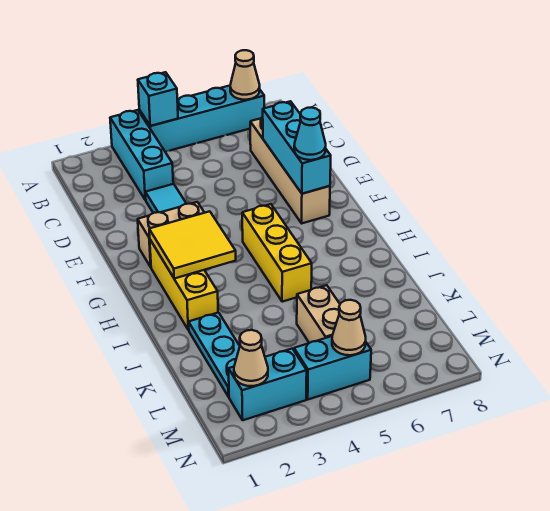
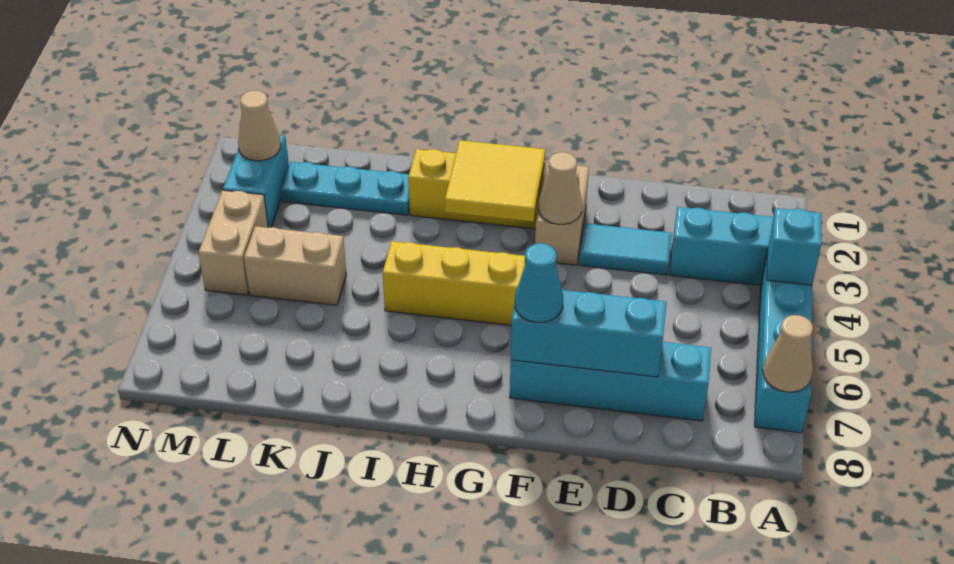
tan 1x4 brick [250,117,330,223] -> cyan 1x4 brick [510,342,711,421]
cyan 1x2 brick [294,336,371,399] -> tan 1x2 brick [198,190,268,295]
tan 1x1 cone [332,300,366,355] -> tan 1x1 cone moved to [539,152,582,224]

